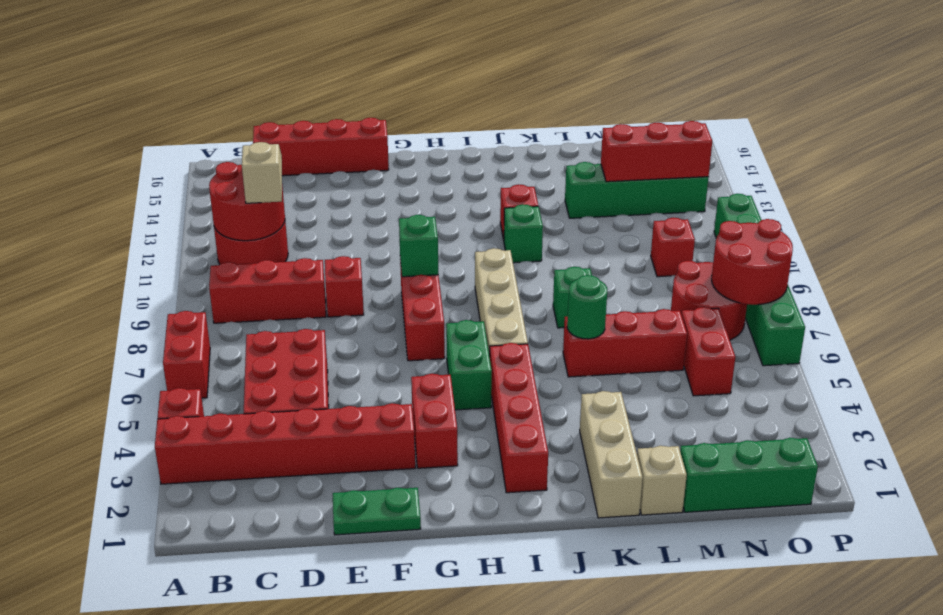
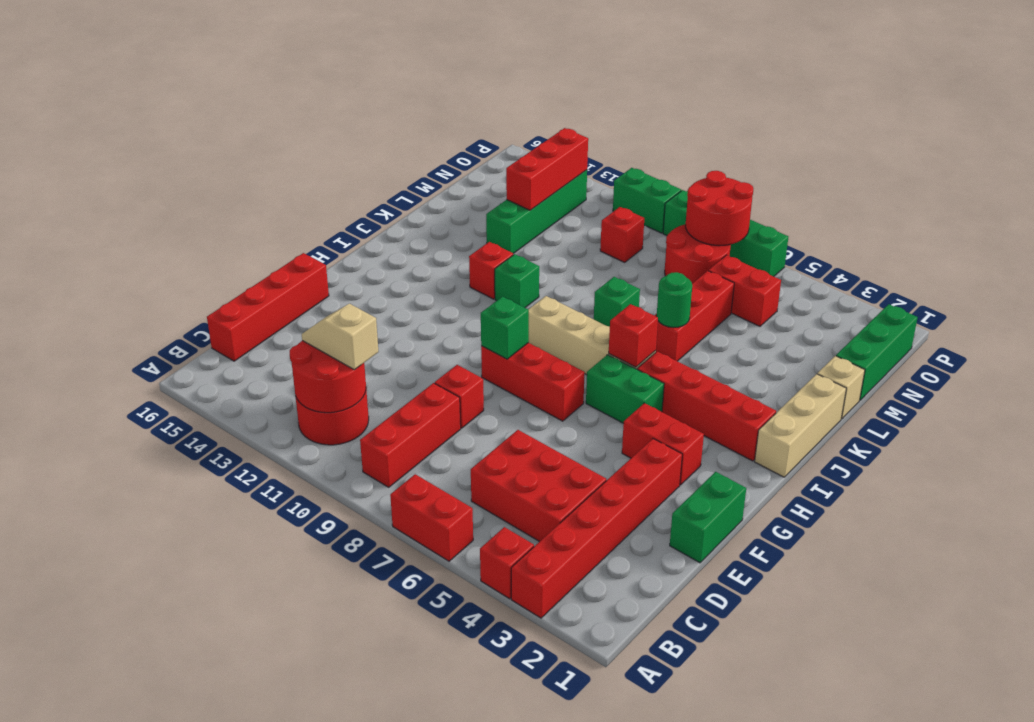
green 1x2 plate [333,488,421,535] -> green 1x2 brick [670,472,746,563]
none -> red 1x1 brick [609,304,658,367]
tan 1x3 brick [580,391,643,518] -> tan 1x3 brick turned to [755,374,846,477]

